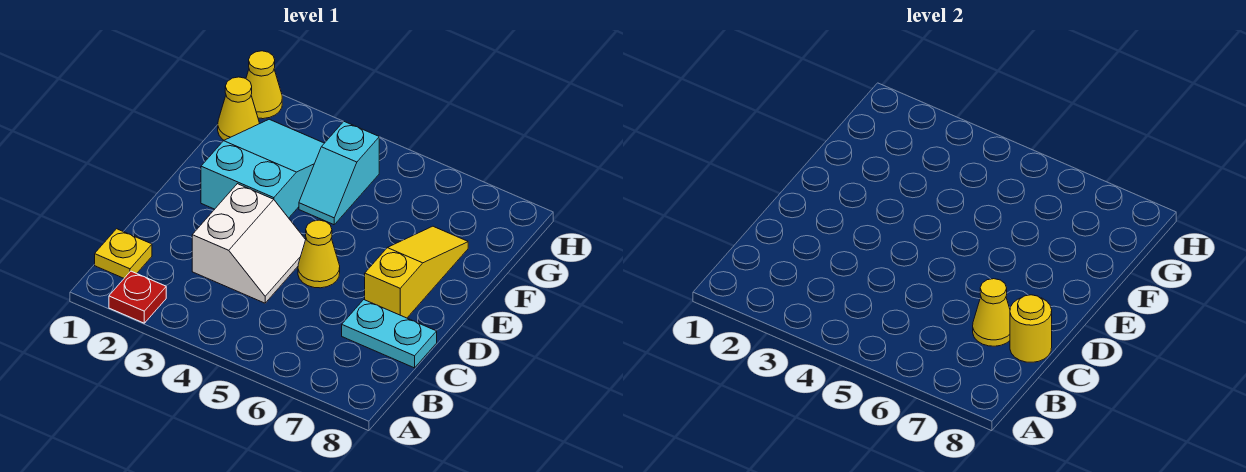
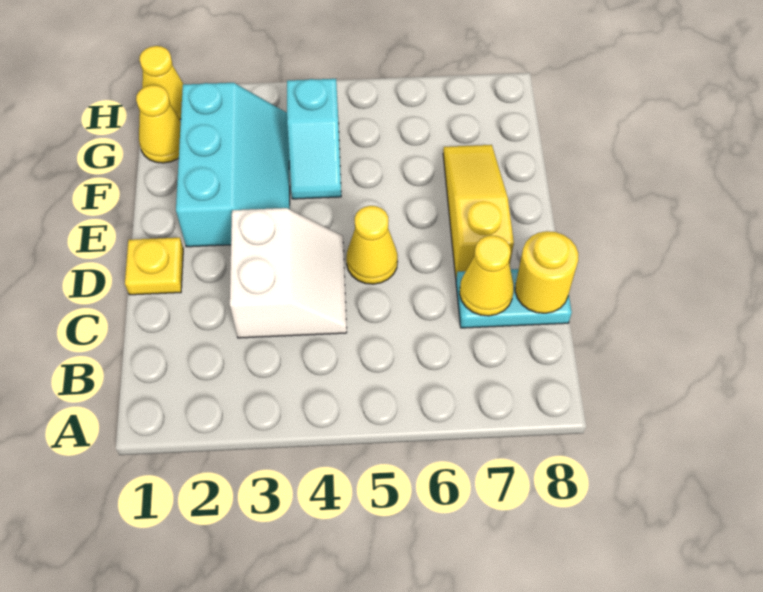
red 1x1 plate [109,271,166,323] -> none
yellow 1x1 plate [95,229,152,278] -> yellow 1x1 plate moved to [125,238,183,295]
cyan 2x3 slope [201,119,324,218] -> cyan 2x3 slope turned to [176,83,290,247]

